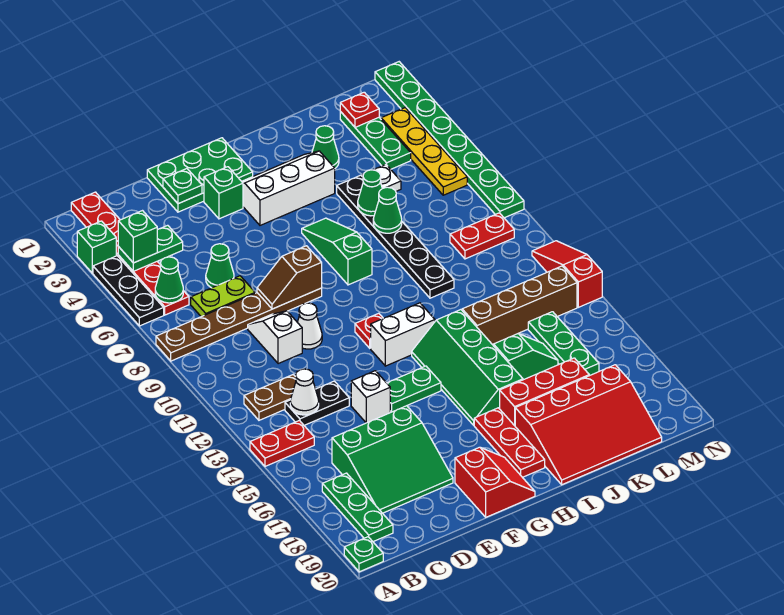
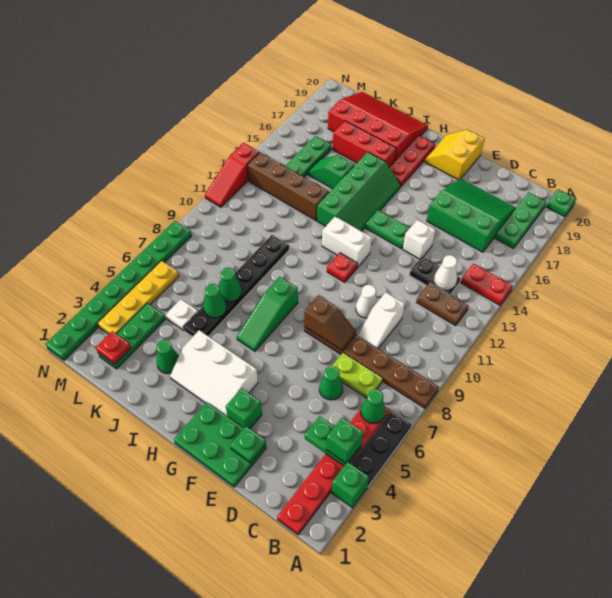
red 2x2 slope [455,447,535,517] -> yellow 2x2 slope [425,130,485,180]
red 1x2 plate [450,213,514,259] -> none

